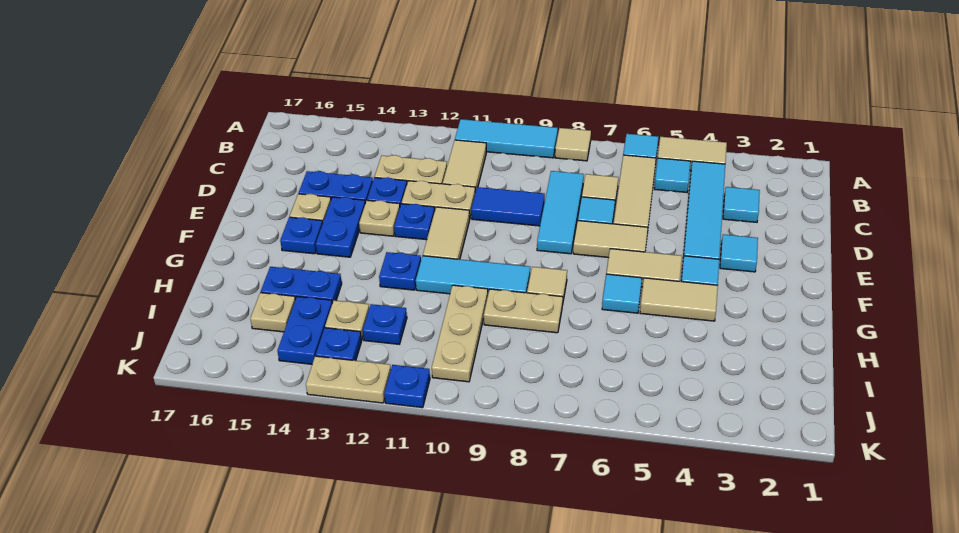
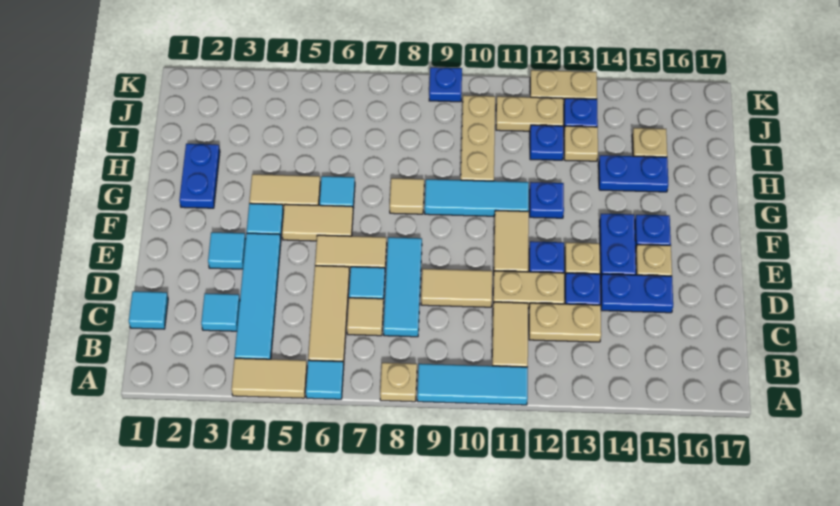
tan 1x1 tile [555,128,591,161] -> tan 1x1 plate [380,363,417,402]
cyan 1x1 tile [654,158,691,192] -> cyan 1x1 tile moved to [129,291,168,329]
blue 1x2 tile [471,187,545,226] -> tan 1x2 tile [421,269,492,307]
tan 1x2 plate [484,289,563,333] -> tan 1x2 plate moved to [496,96,563,131]
blue 1x2 plate [277,297,332,364] -> blue 1x2 plate moved to [179,144,220,208]
blue 1x1 plate [384,365,430,408] -> blue 1x1 plate moved to [429,67,462,102]

